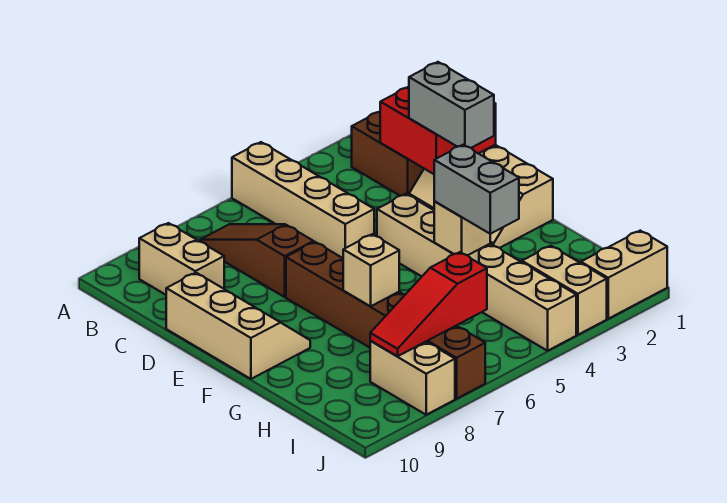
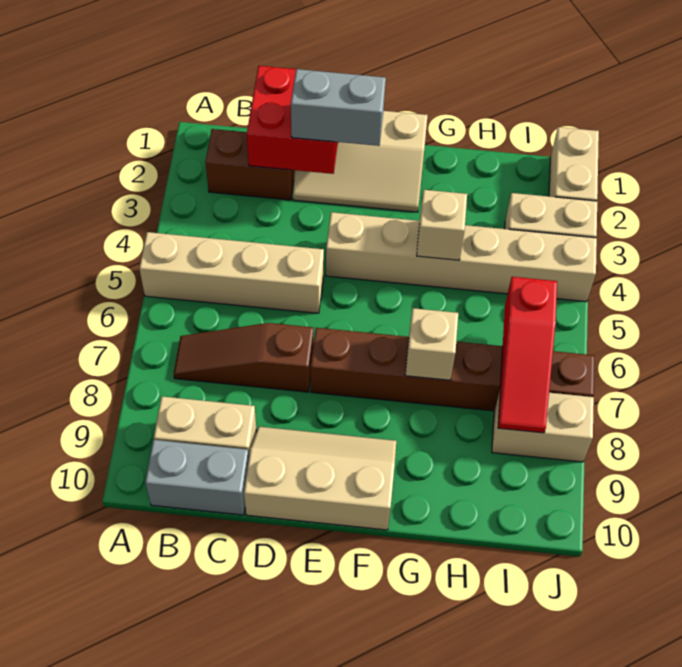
grey 1x2 brick [434,145,519,234] -> grey 1x2 brick moved to [145,440,249,515]

